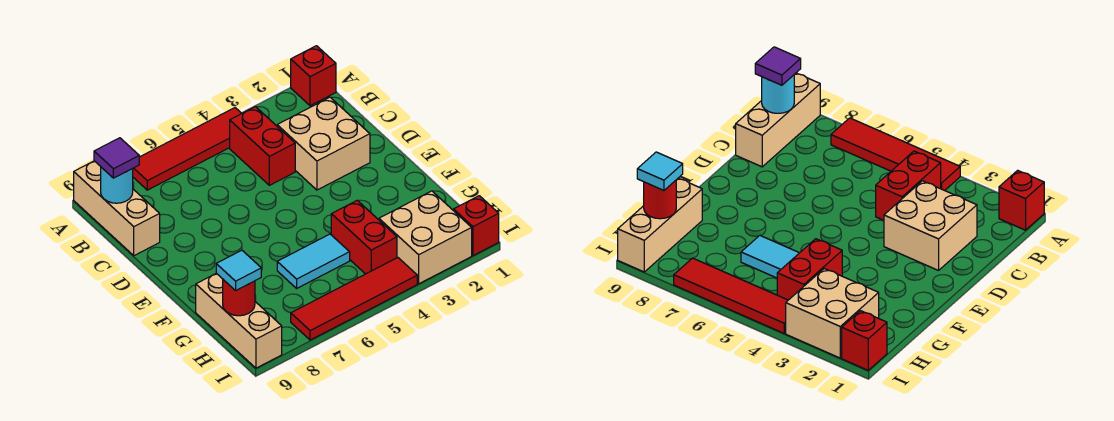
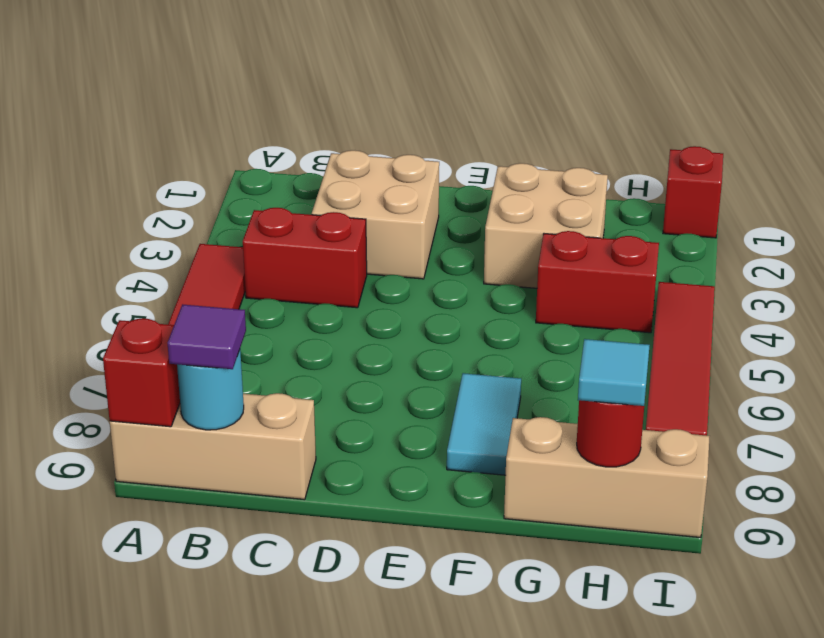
red 1x1 brick [291,46,336,106] -> red 1x1 brick moved to [103,318,180,427]
cyan 1x2 tile [277,234,350,288] -> cyan 1x2 tile moved to [447,373,521,475]
tan 2x2 brick [379,191,472,284] -> tan 2x2 brick moved to [484,163,608,288]

